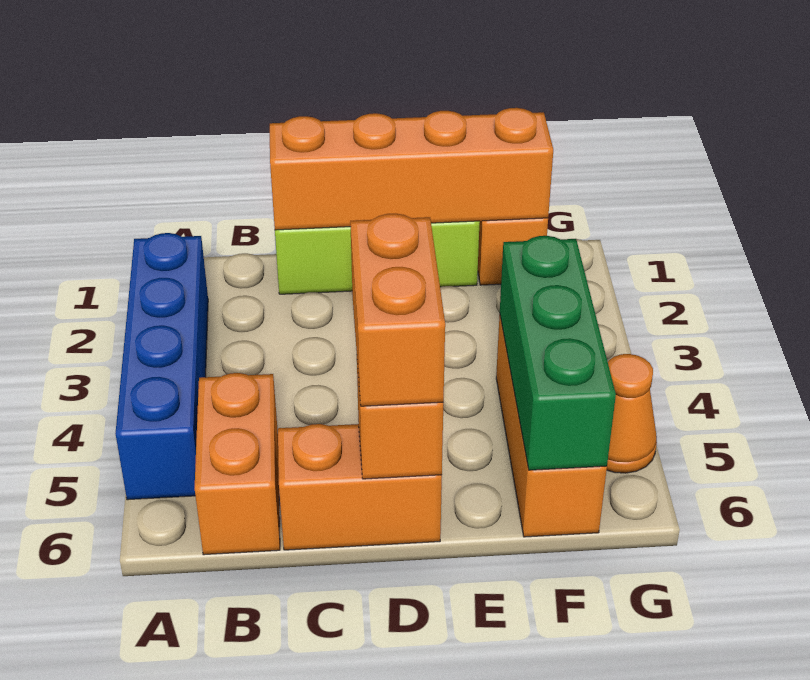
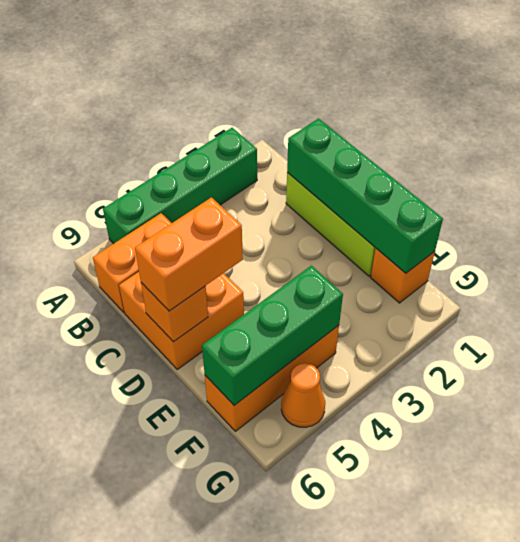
blue 1x4 brick [115,233,208,500] -> green 1x4 brick [103,128,257,244]
orange 1x4 brick [270,108,553,230] -> green 1x4 brick [287,119,443,273]
orange 1x2 brick [278,424,442,550] -> orange 2x2 brick [119,272,244,369]

